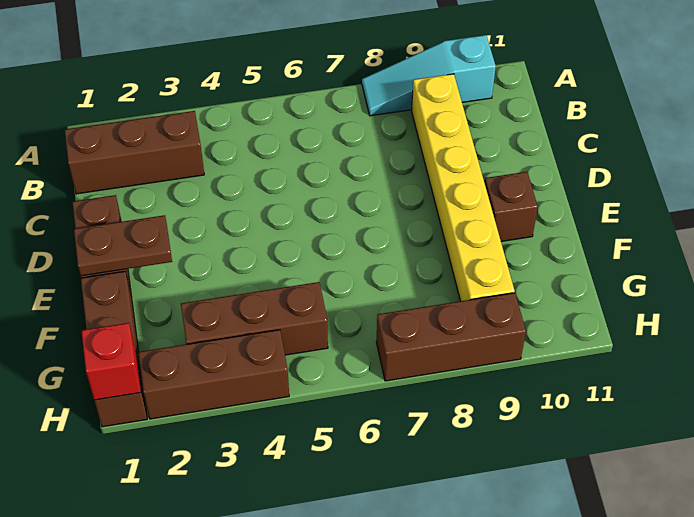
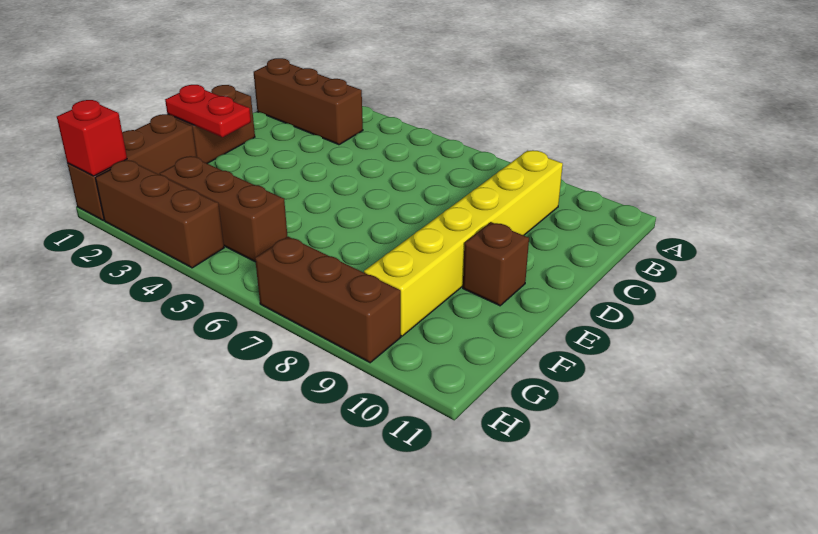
cyan 1x3 slope [362,35,496,116] -> none
brown 1x2 plate [74,215,172,276] -> red 1x2 plate [165,85,251,137]

